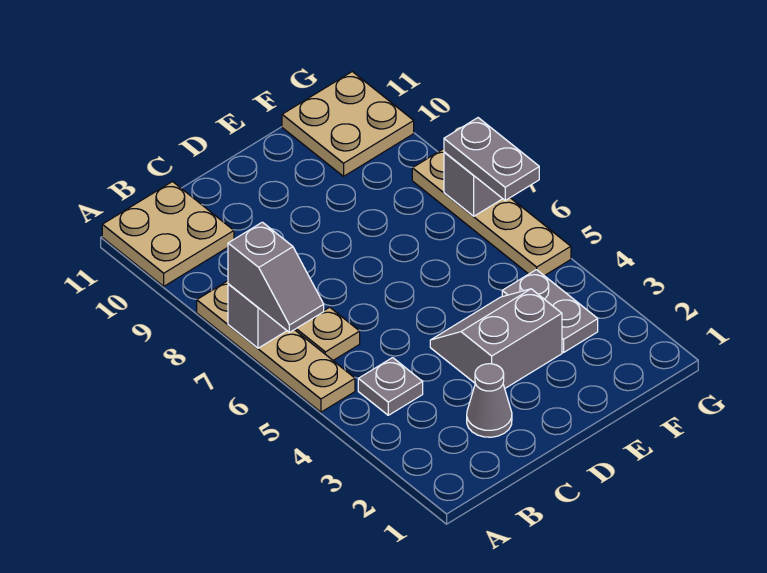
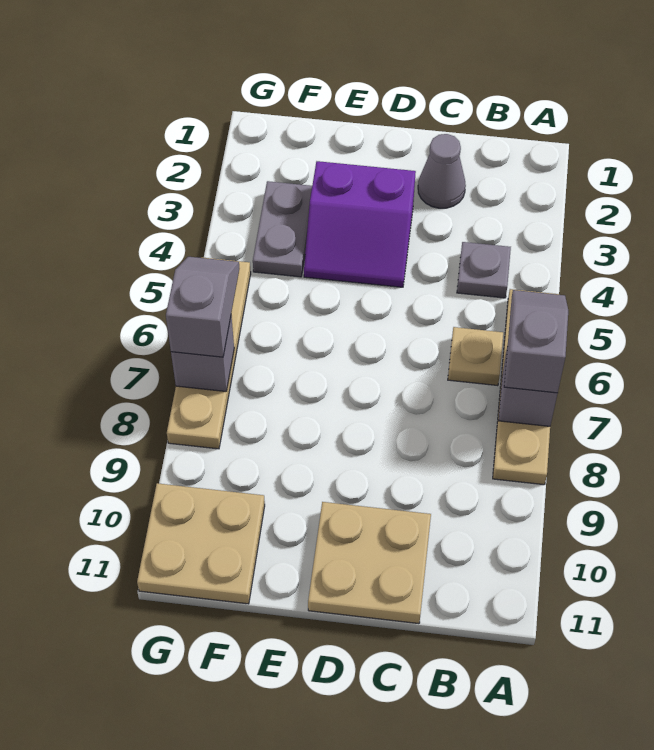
tan 2x2 plate [102,182,234,286] -> tan 2x2 plate moved to [308,502,431,624]
grey 2x2 slope [430,289,562,388] -> purple 2x2 slope [304,161,416,287]
grey 1x2 plate [444,118,539,200] -> grey 1x2 slope [166,257,239,357]

